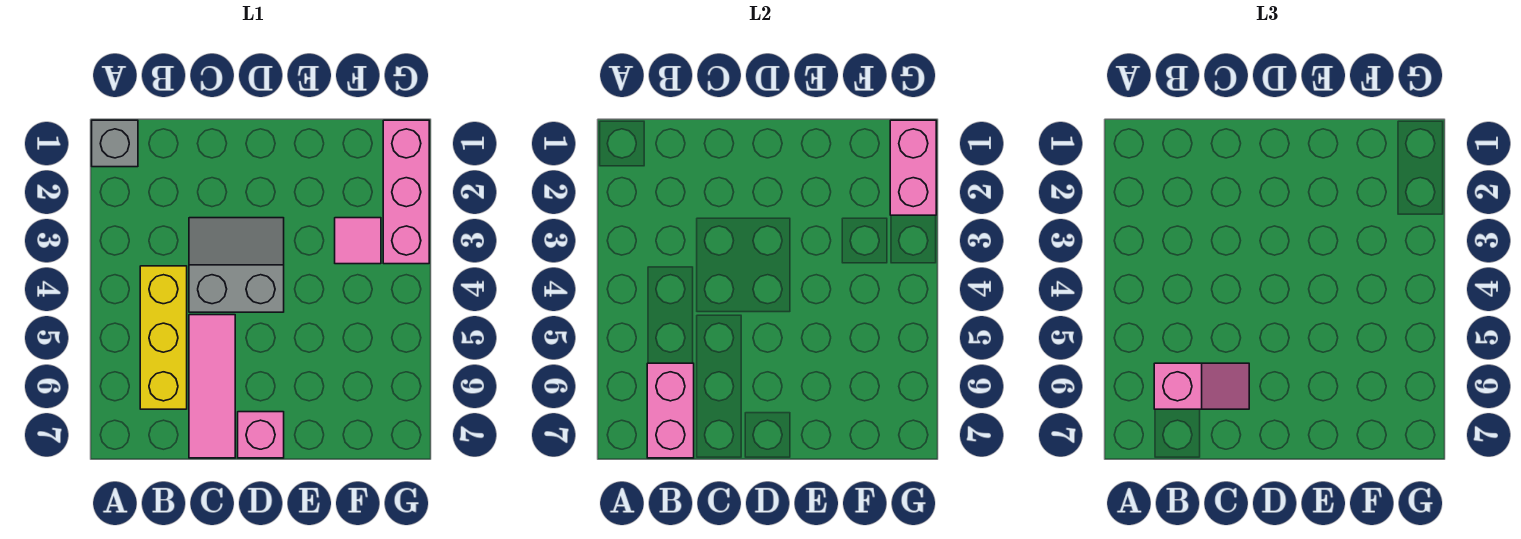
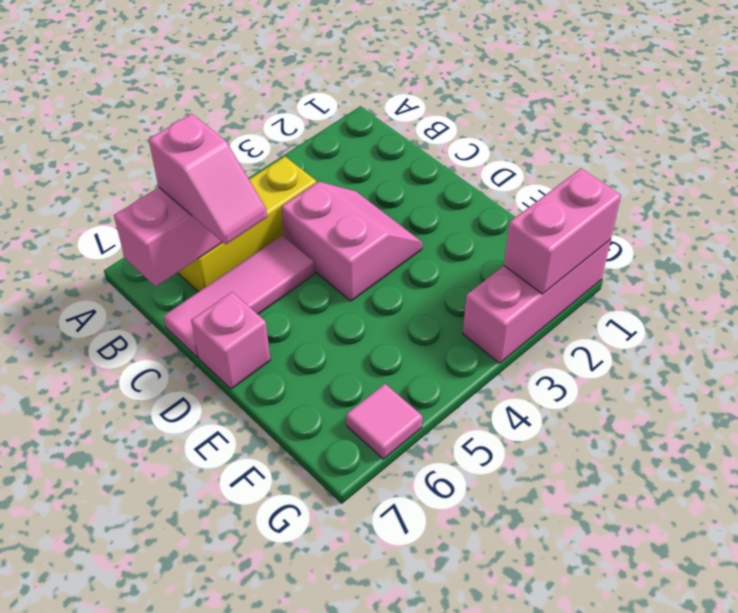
grey 1x1 brick [92,120,138,167] -> none
grey 2x2 slope [189,218,284,312] -> pink 2x2 slope [282,182,422,301]
pink 1x1 tile [335,218,381,264] -> pink 1x1 tile moved to [346,384,422,459]

